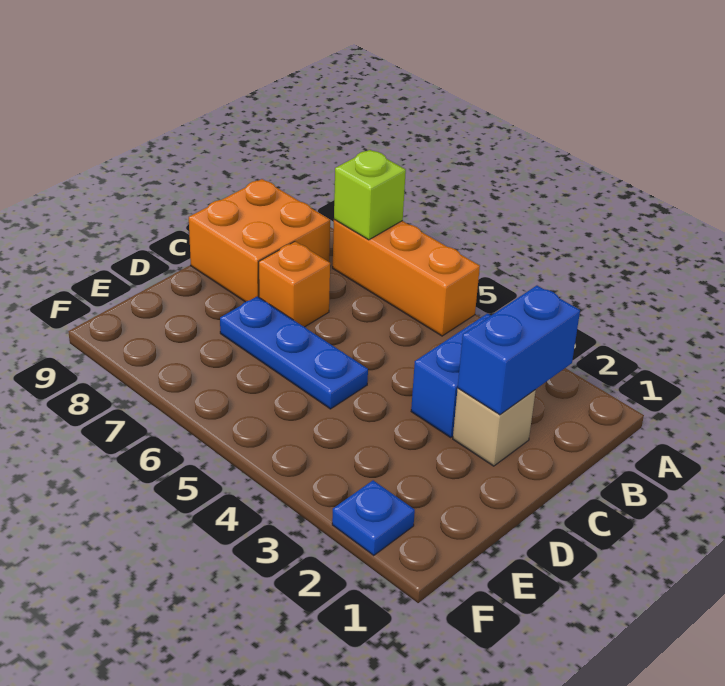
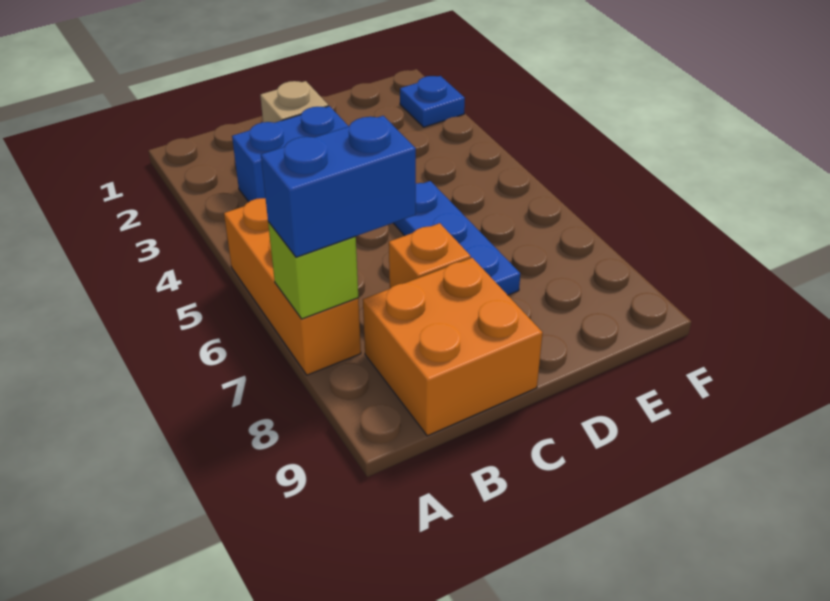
blue 1x2 brick [458,286,580,415] -> blue 1x2 brick moved to [261,116,416,257]

